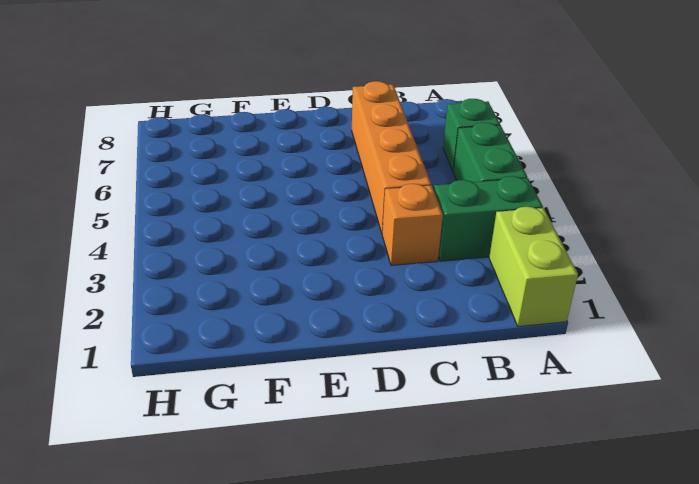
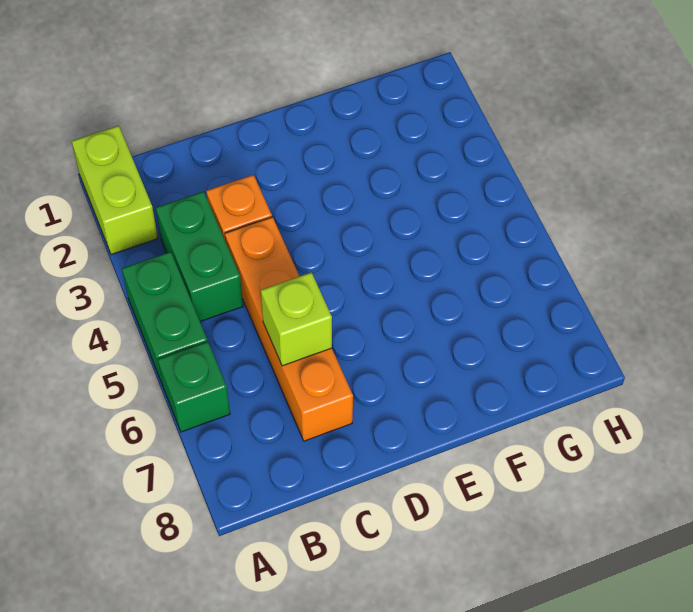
green 1x2 brick [434,176,543,261] -> green 1x2 brick turned to [156,192,243,322]
none -> lime 1x1 brick [261,272,332,366]

